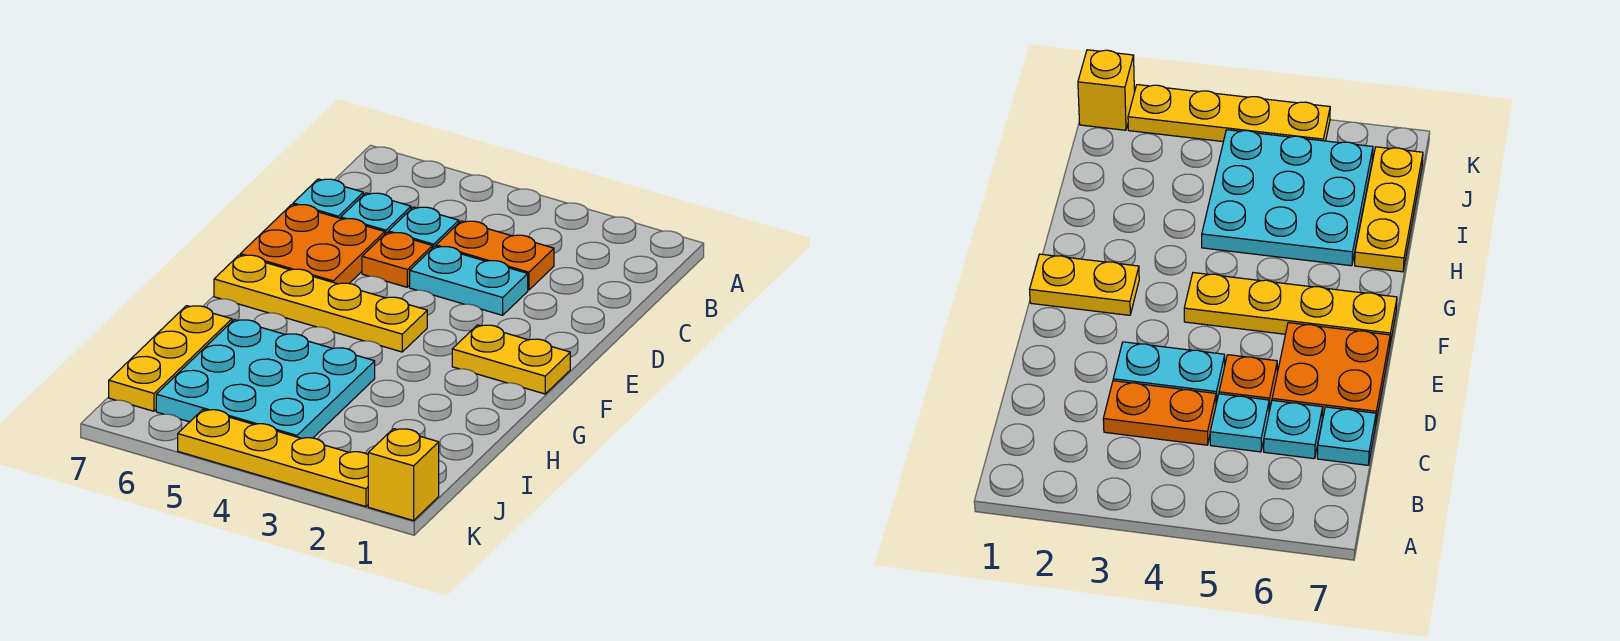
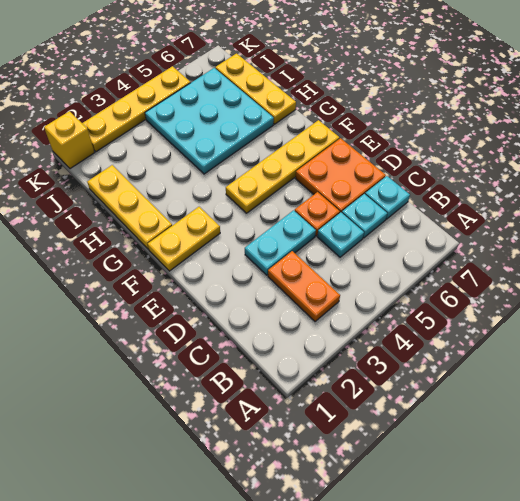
orange 1x2 plate [436,221,554,290] -> orange 1x2 plate turned to [268,251,340,322]
none -> yellow 1x3 plate [87,165,172,249]

